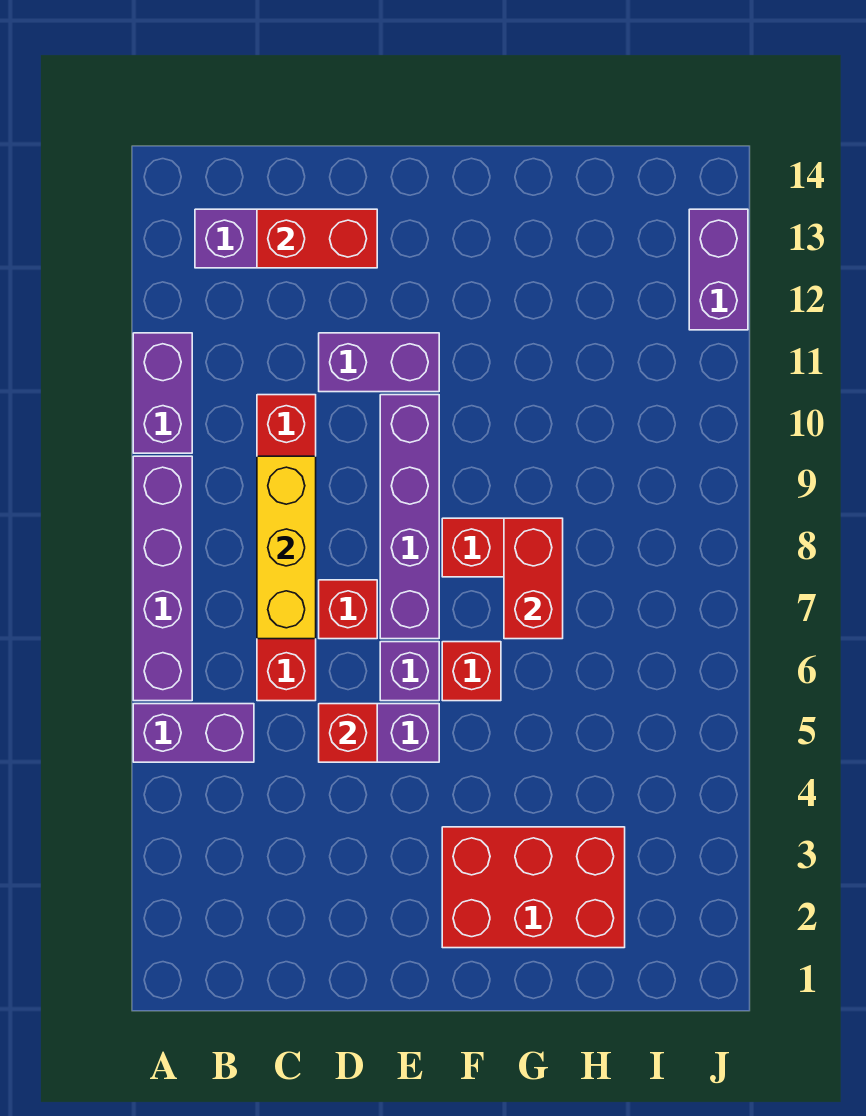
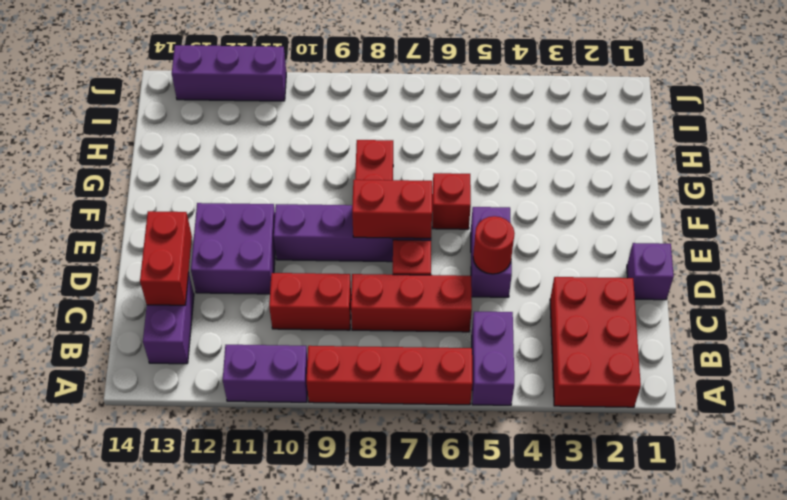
purple 1x4 brick [133,456,192,701] -> red 1x4 brick [306,346,472,405]
yellow 1x3 brick [257,456,316,639] -> none
red 1x1 brick [319,704,377,762] -> red 1x1 round brick [473,216,515,274]
purple 1x2 brick [319,333,439,392] -> purple 2x2 brick [191,203,275,294]
purple 1x1 brick [380,642,439,701] -> purple 1x1 brick moved to [627,243,674,300]
red 2x3 brick [442,827,625,948] -> red 2x3 brick moved to [550,277,641,407]
red 1x2 brick [504,518,563,639] -> red 1x2 brick moved to [352,180,432,238]
purple 1x2 brick [689,209,748,330] -> purple 1x3 brick [172,45,286,101]

